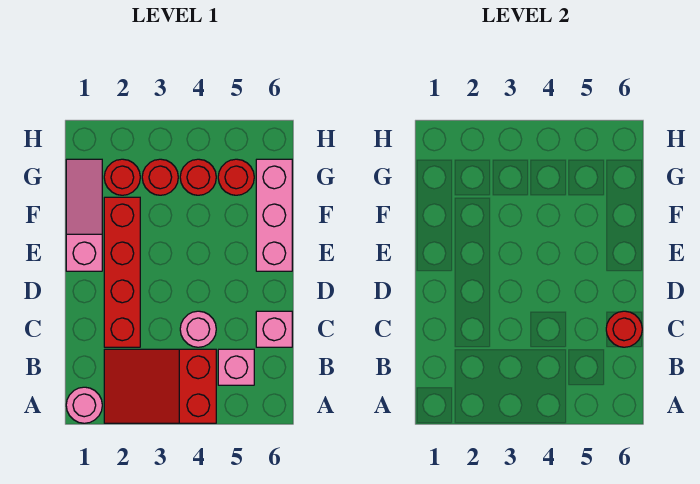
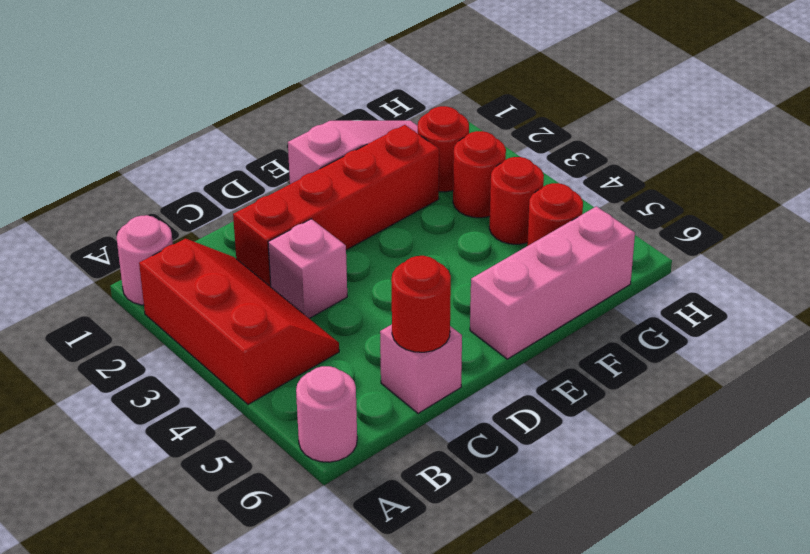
red 2x3 slope [104,349,216,423] -> red 2x3 slope turned to [139,239,339,404]
pink 1x1 brick [218,349,254,385] -> pink 1x1 brick moved to [268,219,347,318]
pink 1x1 round brick [180,311,216,347] -> pink 1x1 round brick moved to [296,366,357,462]

